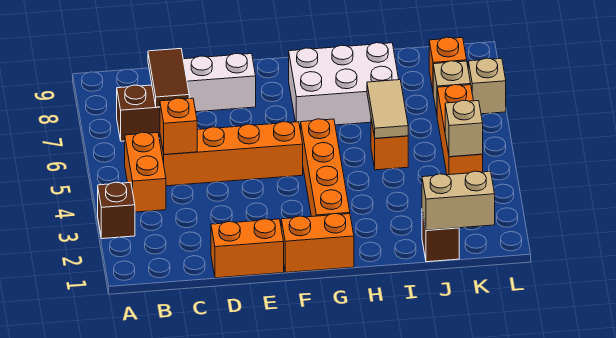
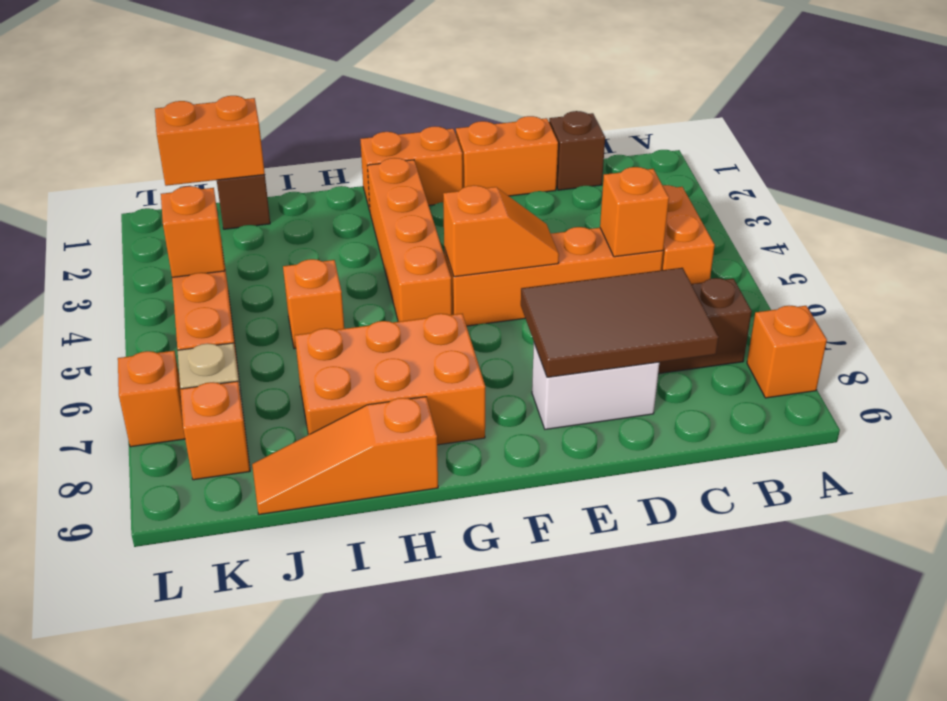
brown 1x1 brick [98,182,135,239] -> brown 1x1 brick moved to [549,111,605,190]
none -> orange 1x1 brick [747,306,827,398]
brown 1x2 tile [148,49,189,107] -> brown 2x3 tile [521,268,719,377]
none -> orange 1x2 slope [443,186,559,277]
white 2x3 brick [289,43,399,128] -> orange 2x3 brick [295,314,485,445]
none -> orange 1x3 slope [252,397,438,514]
tan 1x2 tile [367,80,408,138] -> none
tan 1x2 brick [422,171,495,230] -> orange 1x2 brick [155,96,265,186]
tan 1x1 brick [445,100,483,157] -> orange 1x1 brick [161,186,225,277]
tan 1x1 brick [468,58,506,114] -> orange 1x1 brick [118,351,185,447]

